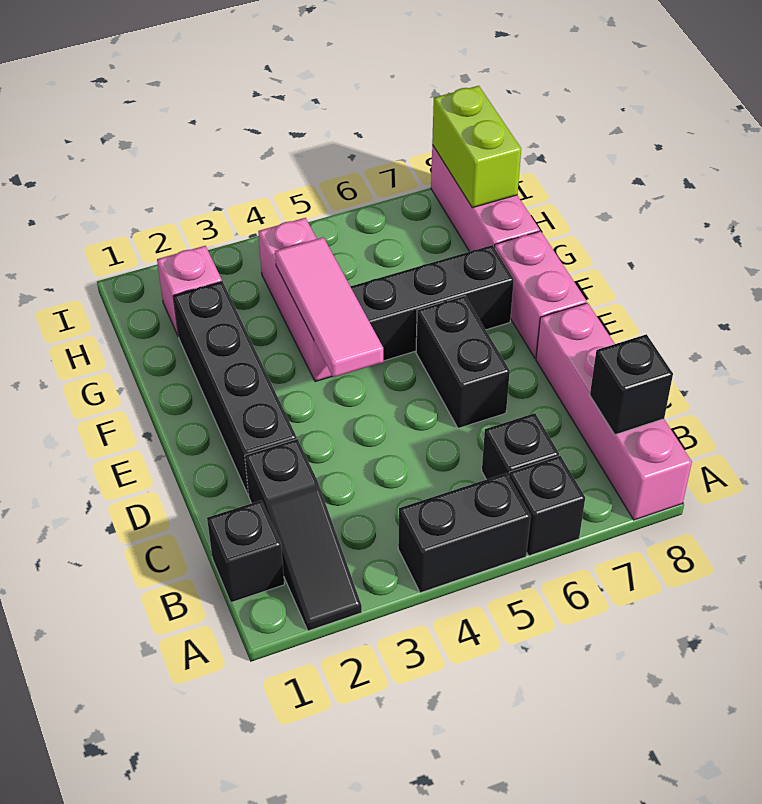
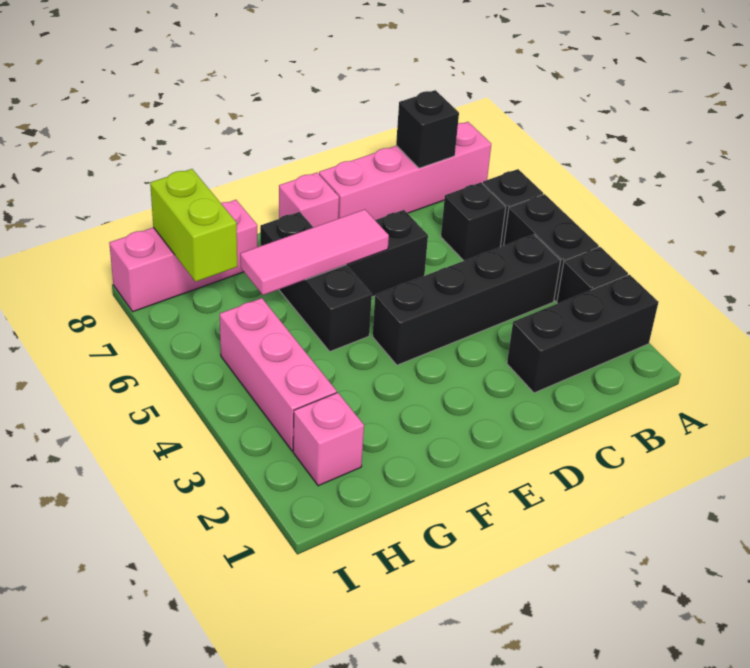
black 1x3 slope [245,439,362,631] -> black 1x3 brick [507,275,658,393]
black 1x1 brick [207,500,284,602] -> black 1x1 brick moved to [557,247,628,304]
black 1x4 brick [173,282,297,495] -> black 1x4 brick moved to [373,234,561,365]
pink 1x3 tile [275,237,383,377] -> pink 1x3 tile moved to [240,209,389,295]
pink 1x2 brick [495,231,587,358] -> pink 1x1 brick [279,173,339,227]
pink 1x3 brick [258,218,332,382] -> pink 1x3 brick turned to [220,298,337,451]
lime 1x2 brick [432,86,521,208] -> lime 1x2 brick turned to [150,169,237,282]

